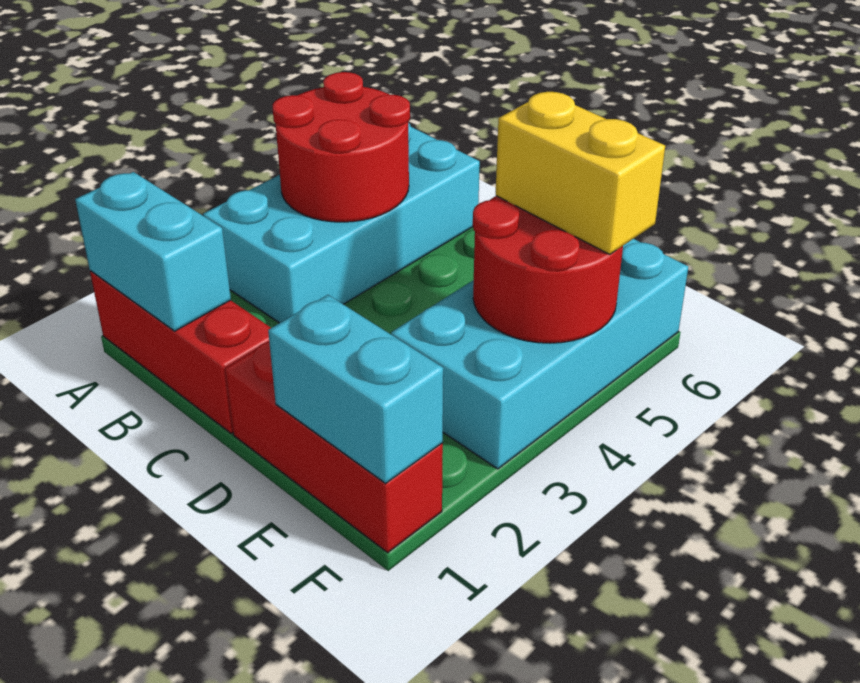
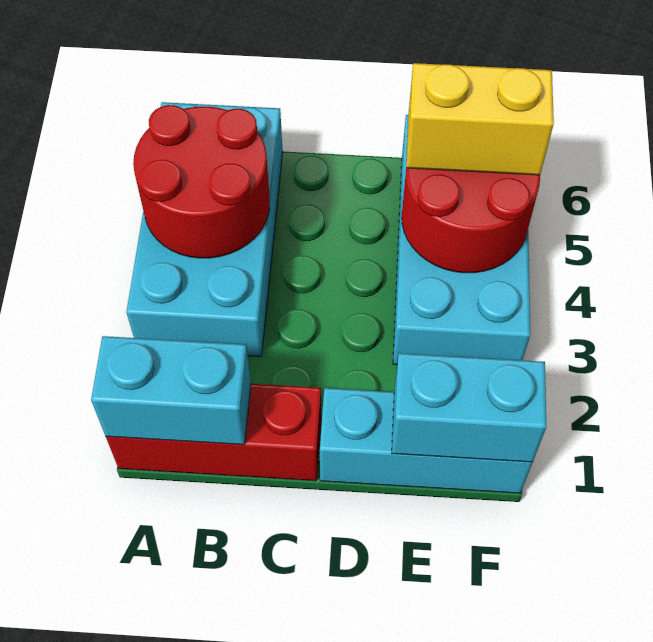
red 1x3 brick [225,342,443,553] -> cyan 1x3 brick [320,388,533,493]

